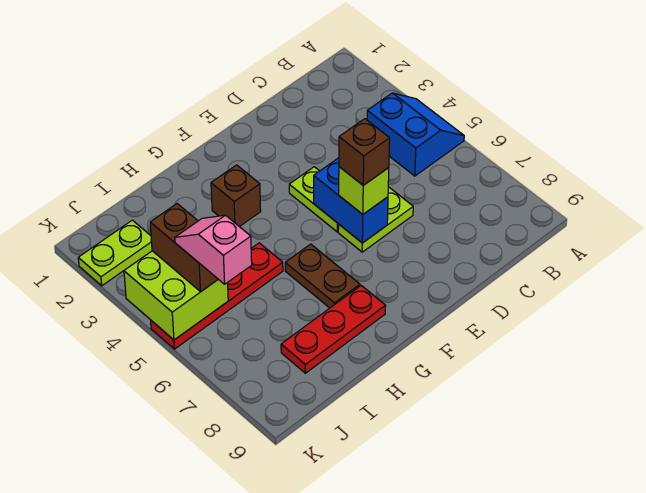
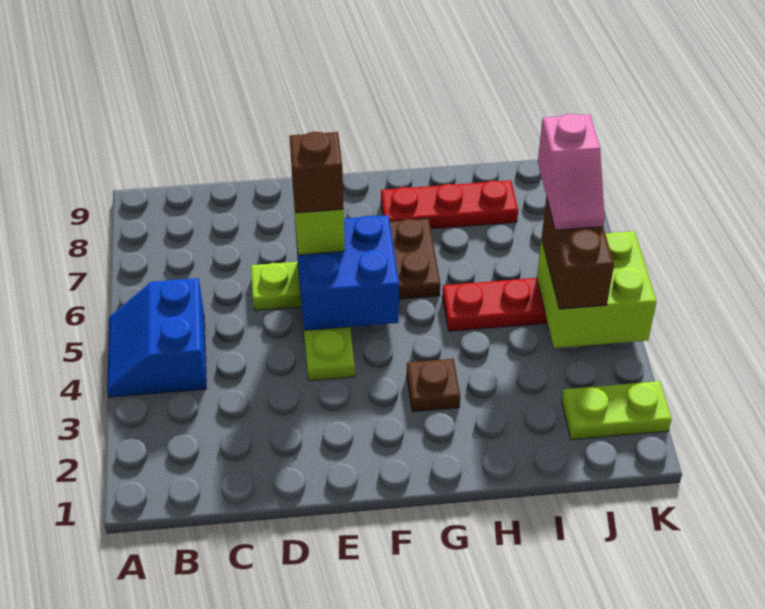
blue 1x2 brick [314,158,388,243] -> blue 2x2 brick [295,215,399,330]
brown 1x1 brick [211,165,261,227] -> brown 1x1 plate [407,359,460,412]

